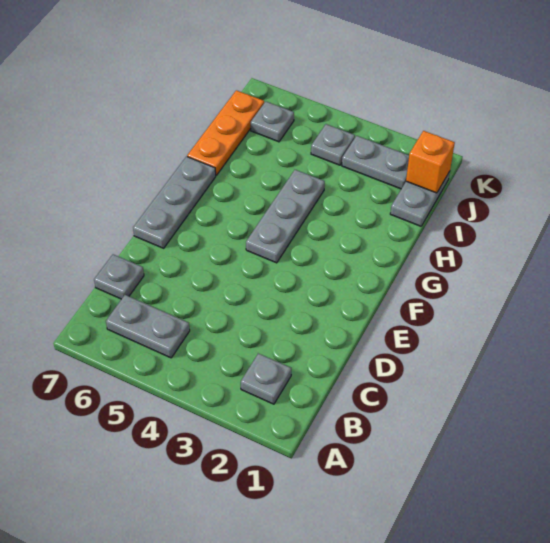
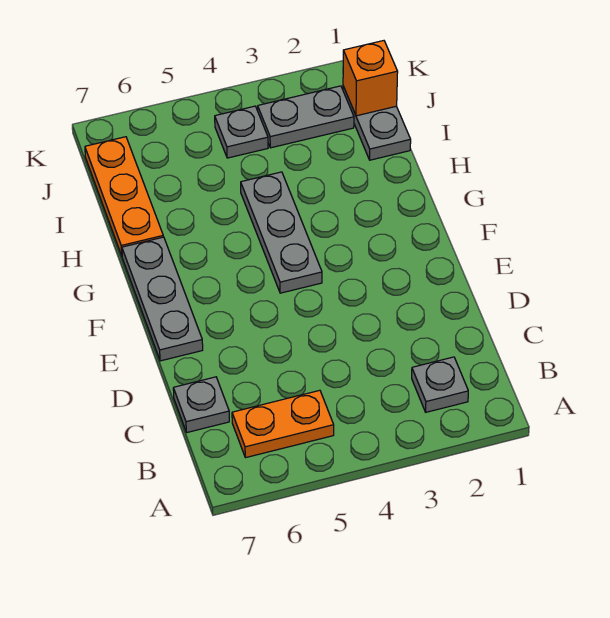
grey 1x2 plate [106,295,190,358] -> orange 1x2 plate [232,390,334,458]
grey 1x1 plate [251,102,294,142] -> none

